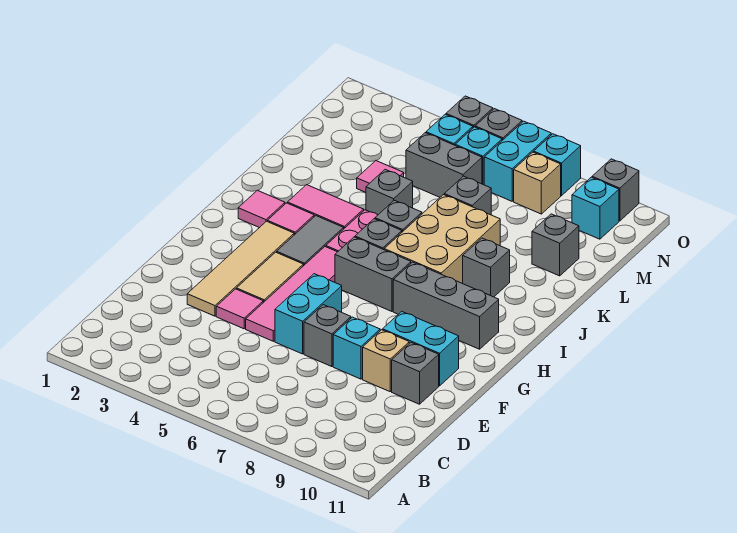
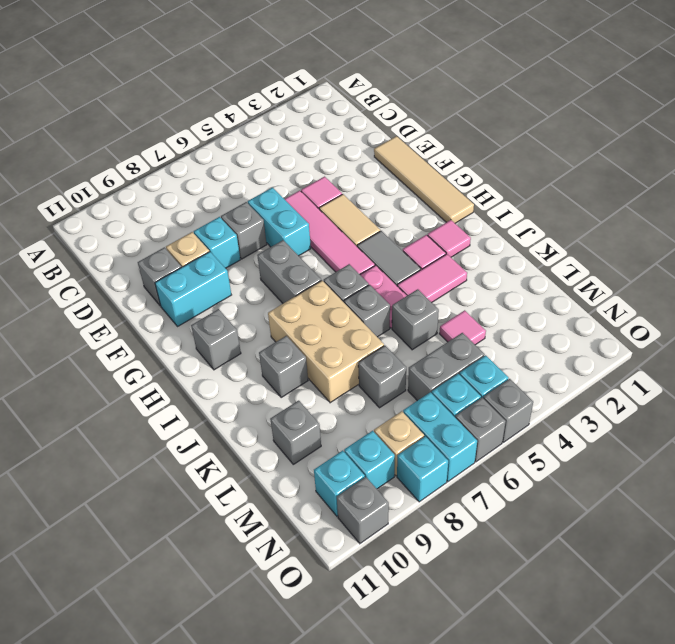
tan 1x4 tile [187,221,294,316] -> tan 1x4 tile moved to [374,136,474,223]
grey 1x2 brick [335,237,411,311] -> grey 1x2 brick turned to [257,240,321,303]
grey 1x3 brick [393,262,499,349] -> grey 1x1 brick [191,309,241,370]
none -> cyan 1x1 brick [344,431,395,489]

